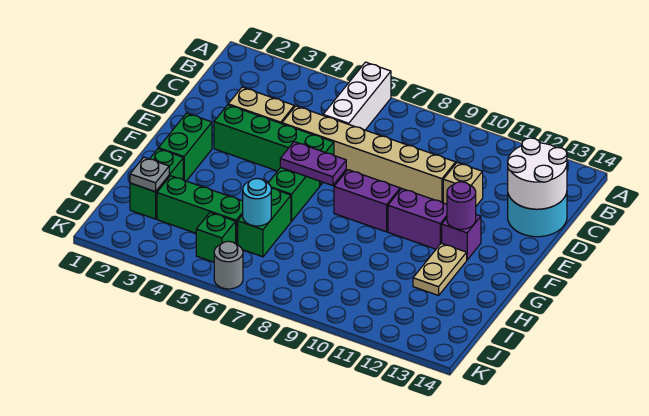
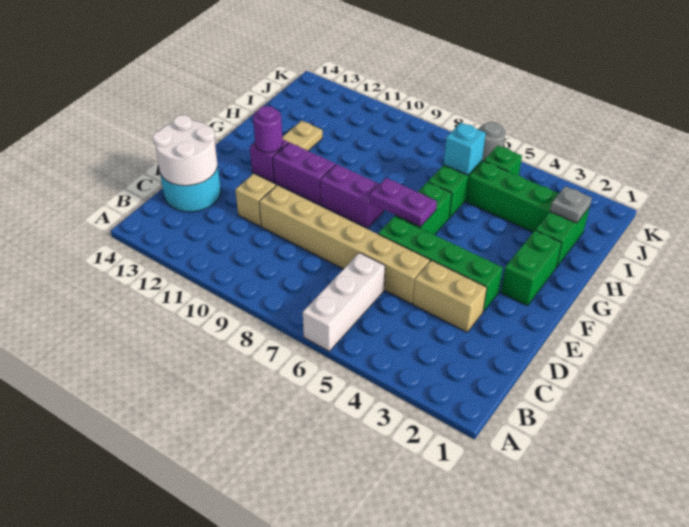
cyan 1x1 round brick [243,179,271,226] -> cyan 1x1 brick [444,123,486,175]

